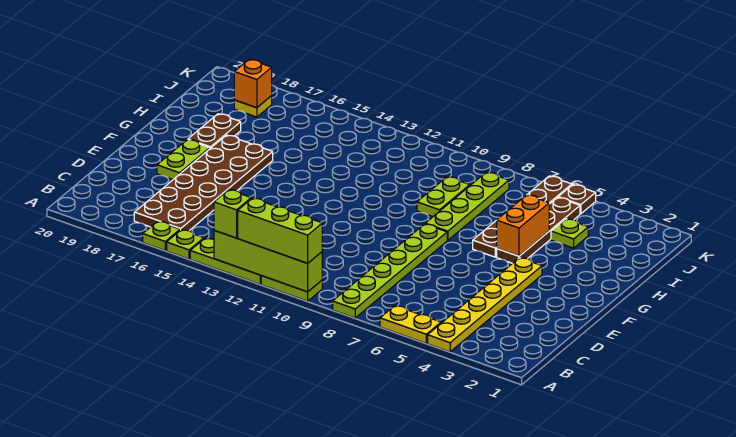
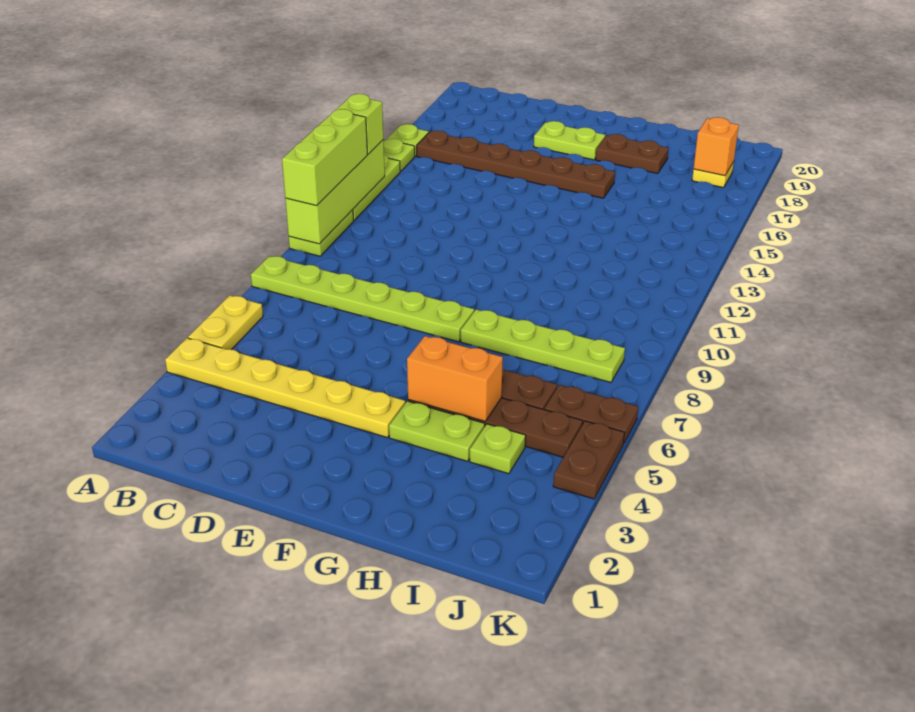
brown 2x6 plate [134,135,273,231] -> brown 1x6 plate [417,131,615,198]
lime 1x2 plate [417,177,470,217] -> lime 1x2 plate moved to [389,401,485,461]
brown 1x1 plate [558,185,596,214] -> brown 1x2 plate [553,421,624,499]

